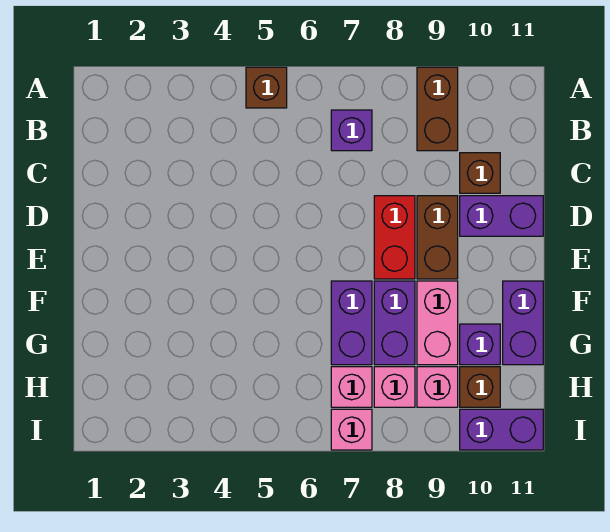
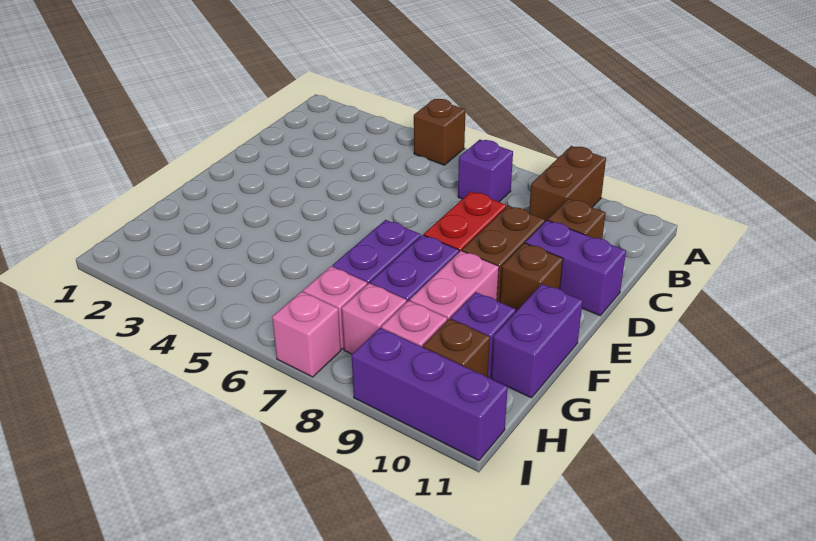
none -> brown 1x1 brick [500,243,563,312]
purple 1x2 brick [460,409,543,450] -> purple 1x3 brick [352,328,508,461]

